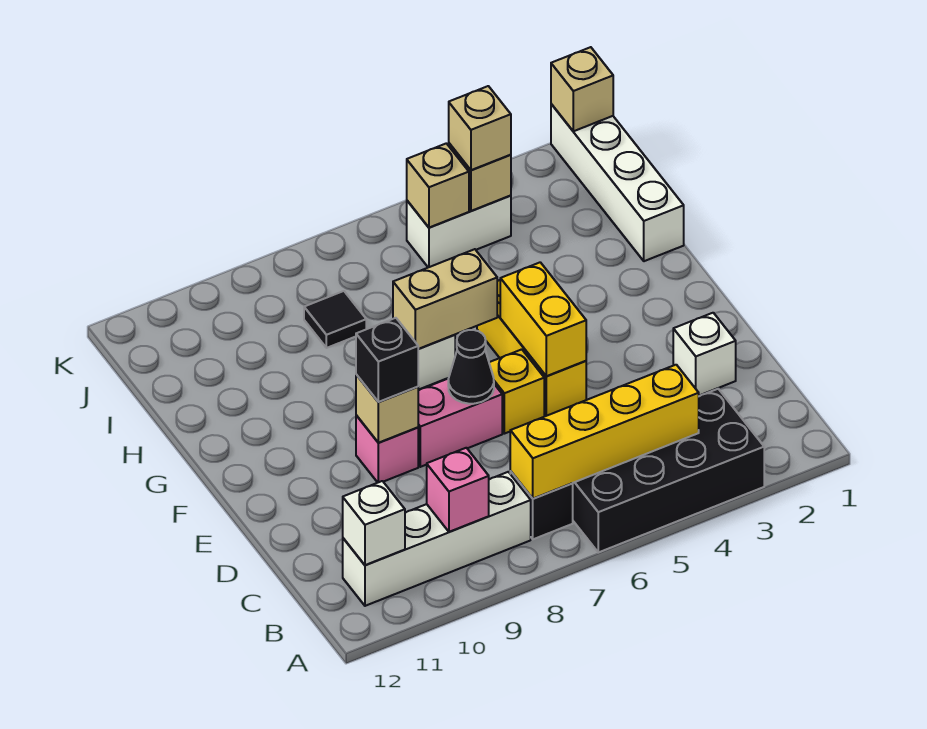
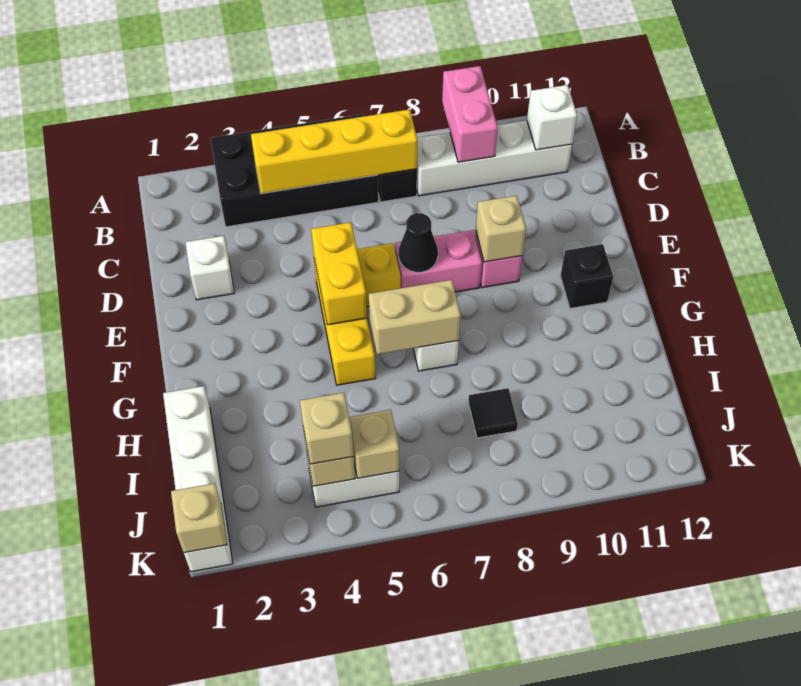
pink 1x1 brick [427,448,489,532] -> pink 1x2 brick [442,66,498,162]
black 1x1 brick [356,318,418,402] -> black 1x1 brick moved to [560,244,613,308]

